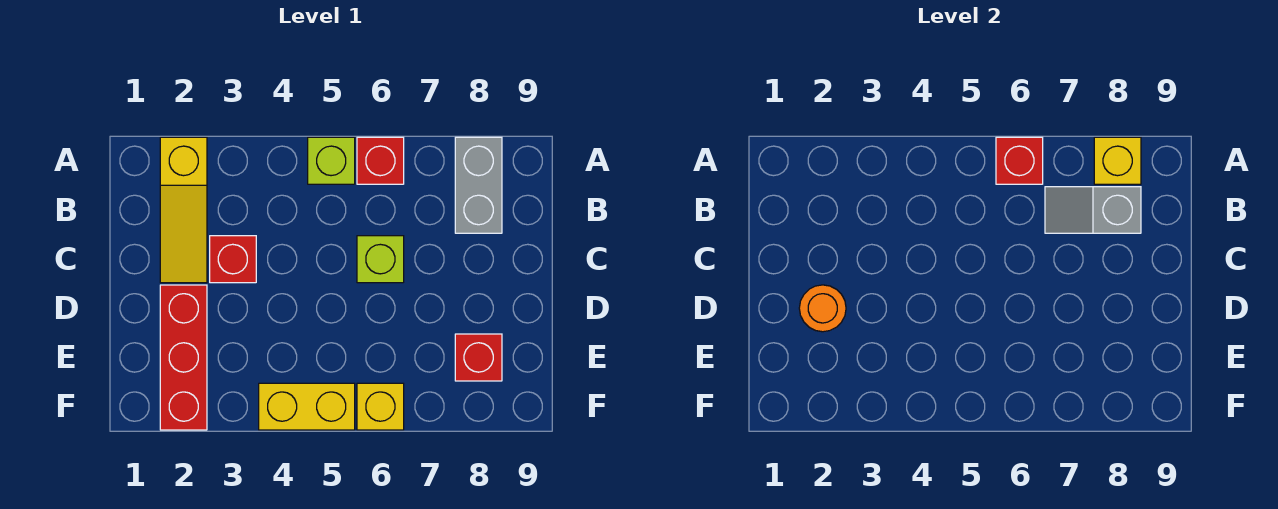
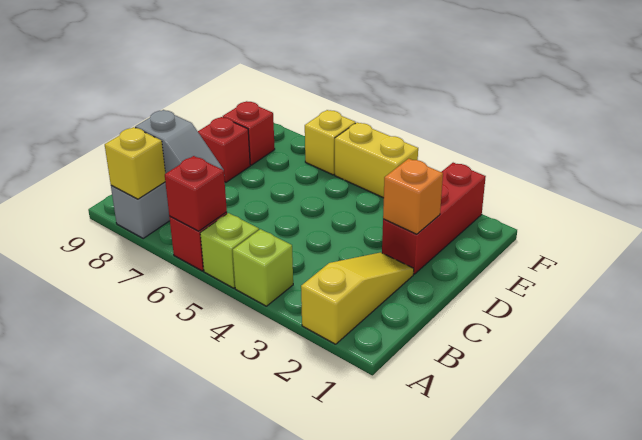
red 1x1 brick [210,236,256,283] -> red 1x1 brick moved to [198,117,250,182]
lime 1x1 brick [357,236,404,283] -> lime 1x1 brick moved to [233,229,293,306]
orange 1x1 round brick [799,285,846,332] -> orange 1x1 brick [383,159,443,234]

